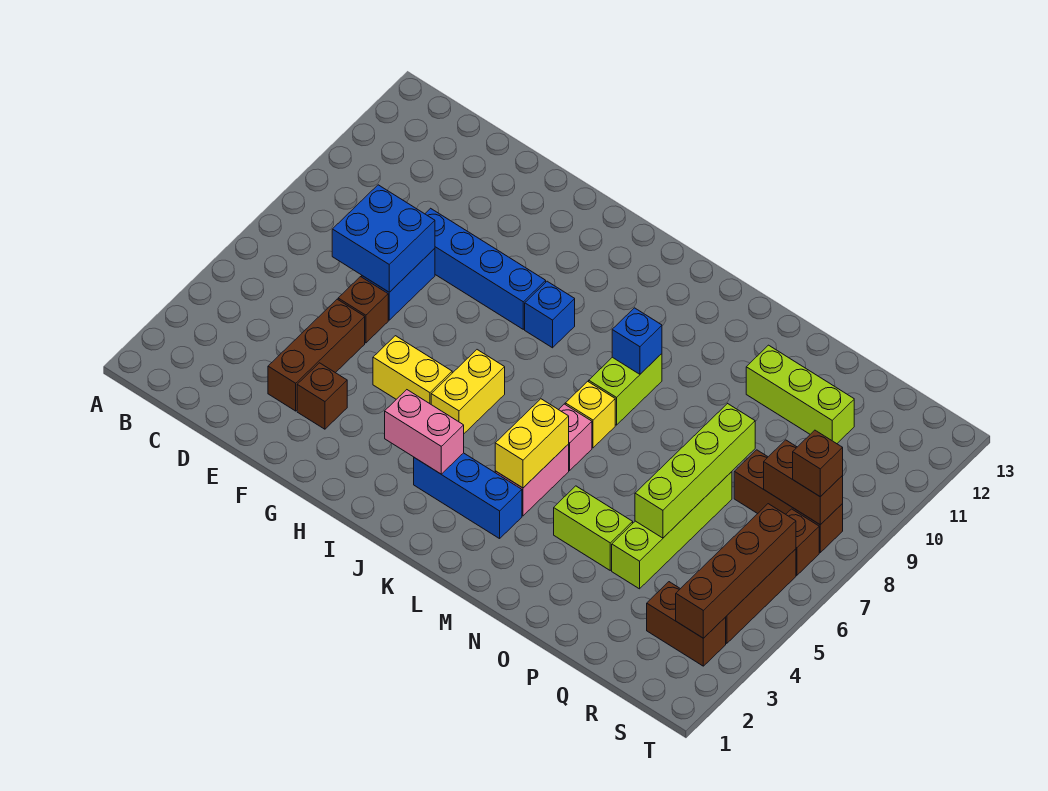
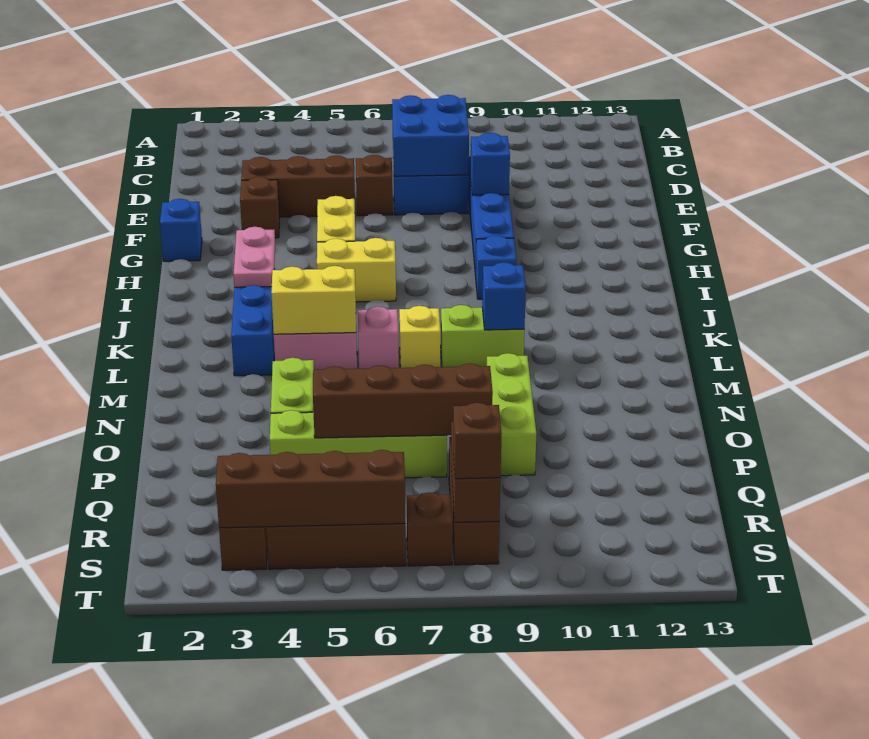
none -> blue 1x1 brick [471,133,510,195]
none -> blue 1x1 brick [160,199,202,261]
pink 1x2 brick [385,390,464,474] -> pink 1x2 plate [234,227,275,287]
lime 1x3 brick [746,345,854,444] -> lime 1x3 brick moved to [487,353,536,476]
lime 1x4 brick [635,404,755,538] -> brown 1x4 brick [313,364,493,438]

